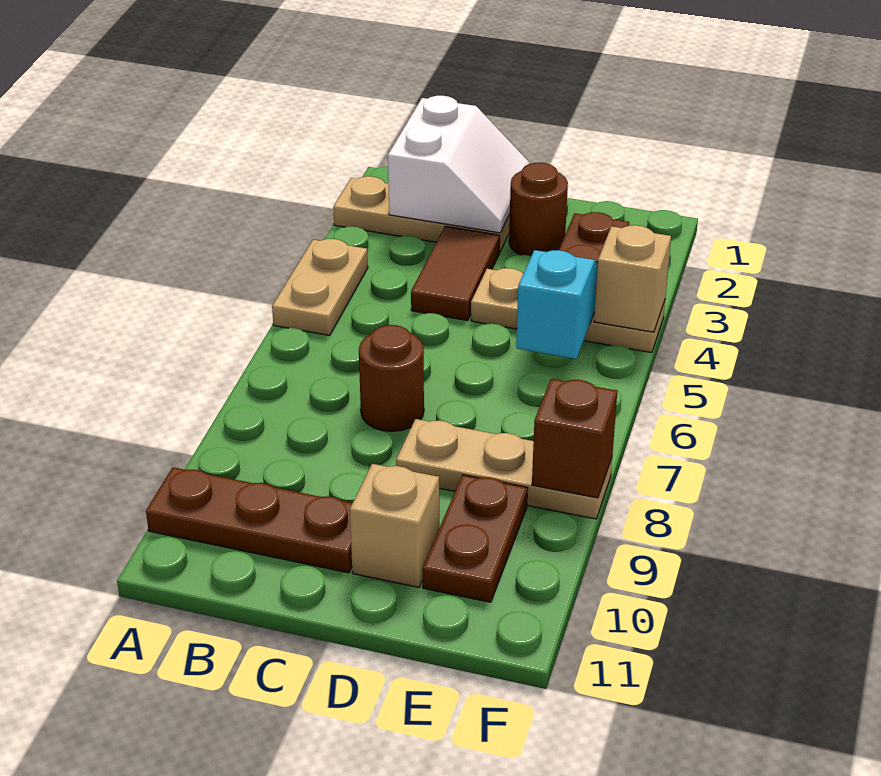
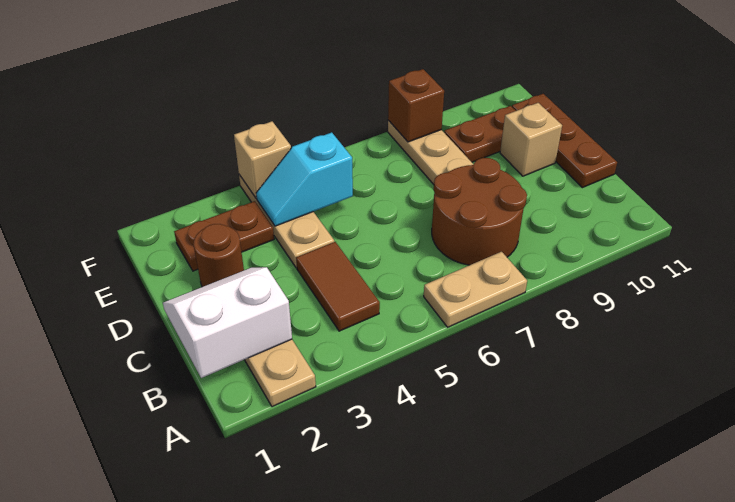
tan 1x2 plate [272,239,368,335] -> tan 1x2 plate moved to [424,252,527,327]
brown 1x3 plate [146,467,352,573] -> brown 1x3 plate moved to [512,94,617,188]
brown 1x2 tile [411,226,500,321] -> brown 1x2 tile turned to [296,242,380,331]
brown 1x1 round brick [359,325,424,431] -> brown 2x2 round brick [432,158,527,265]

